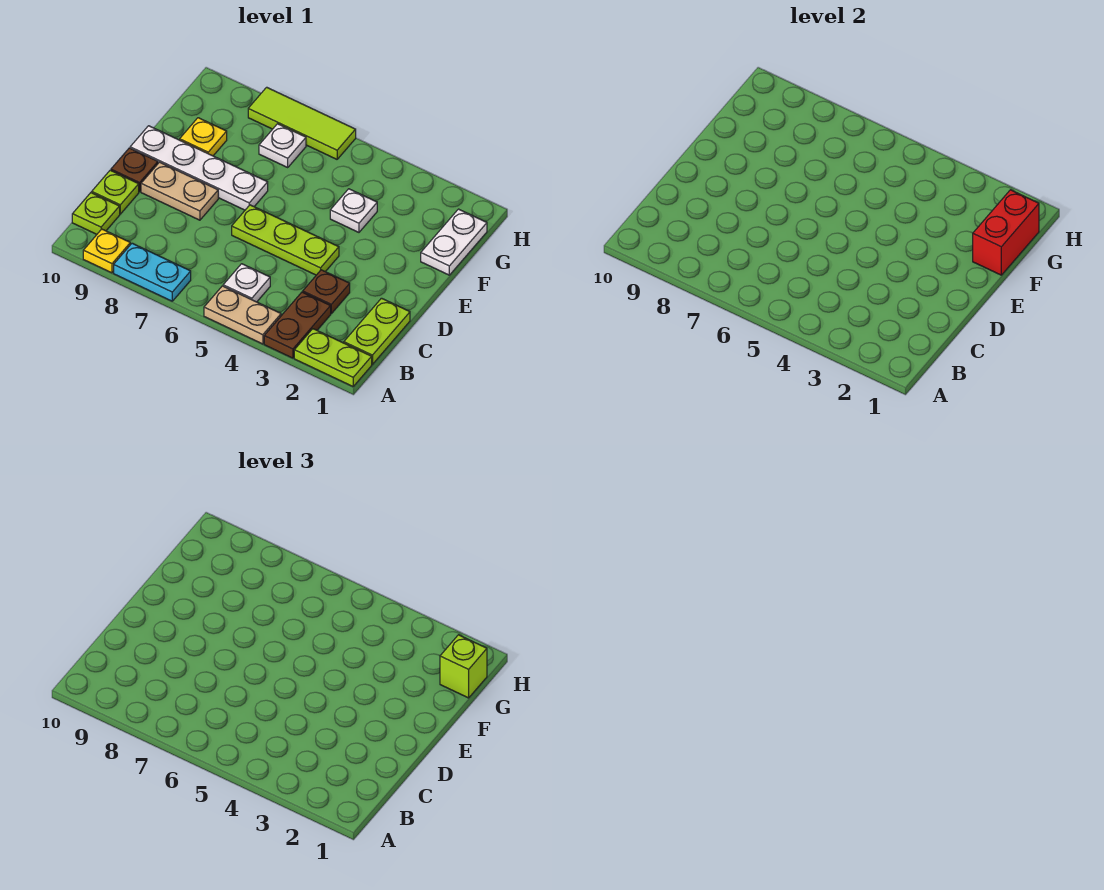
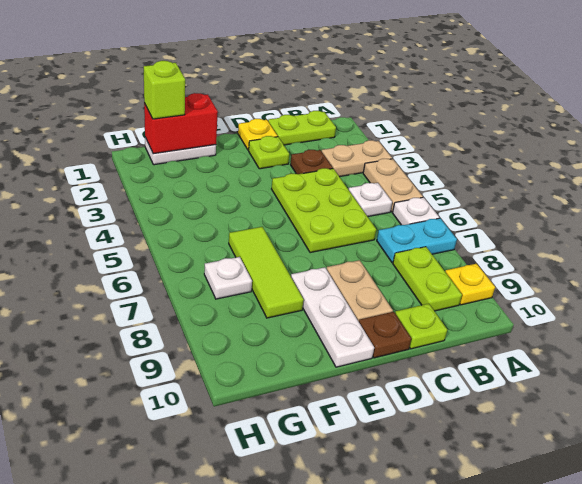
lime 1x2 plate [294,329,372,386] -> lime 1x2 plate moved to [393,247,462,311]
brown 1x2 plate [264,292,331,358] -> tan 1x2 plate [321,140,392,177]
cyan 1x2 plate [114,243,191,301] -> cyan 1x2 plate turned to [377,218,457,263]
lime 1x1 plate [72,193,120,234] -> lime 1x1 plate moved to [249,136,289,169]
lime 1x3 plate [232,205,339,275] -> lime 2x3 plate [271,168,376,253]
white 1x4 plate [130,126,268,210] -> white 1x3 plate [291,267,374,367]
white 1x1 plate [330,189,377,232] -> white 1x1 plate moved to [393,197,439,225]
yellow 1x1 plate [180,118,227,156] -> yellow 1x1 plate moved to [238,119,278,150]
lime 1x3 tile [248,87,356,159] -> lime 1x3 tile moved to [229,227,304,318]

